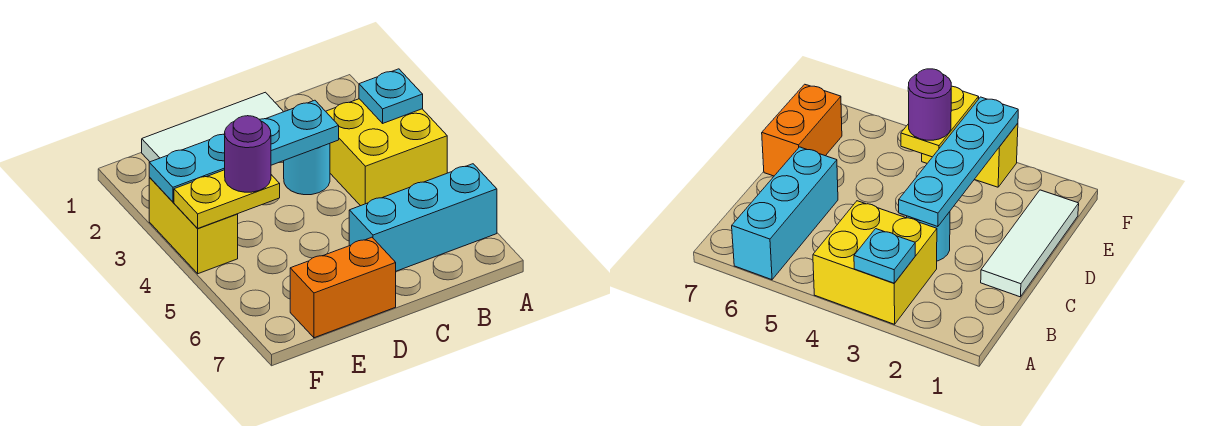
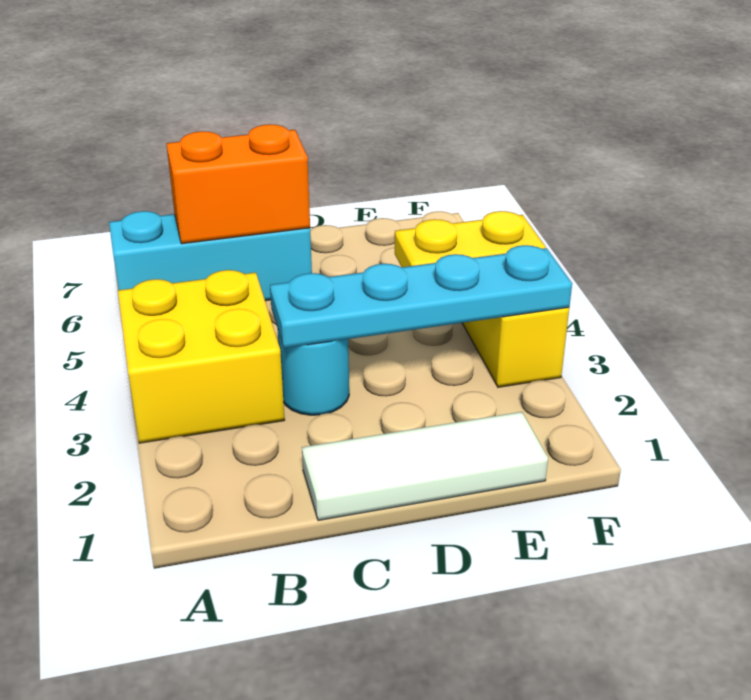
cyan 1x1 plate [359,69,423,123] -> none
orange 1x2 brick [290,237,396,338] -> orange 1x2 brick moved to [166,124,310,244]
purple 1x1 round brick [225,116,271,192] -> none

